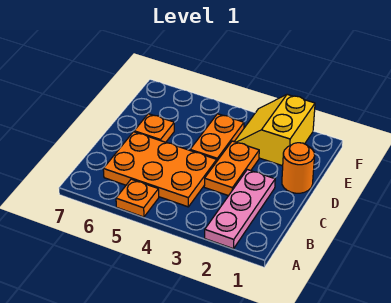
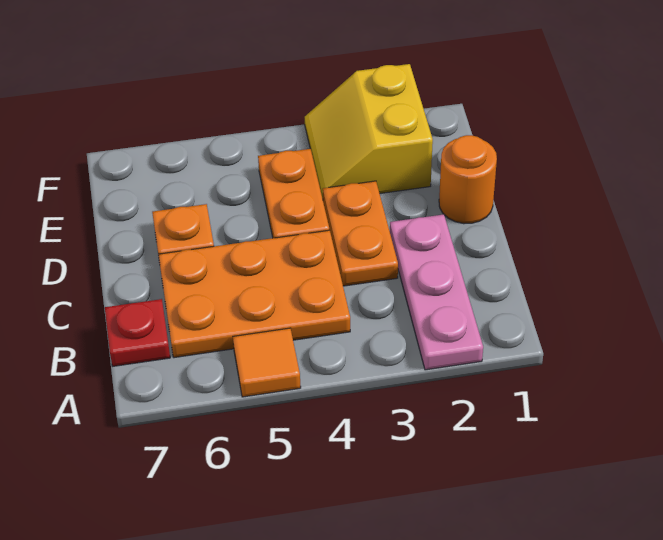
orange 1x1 plate [116,179,159,217] -> orange 1x1 tile [233,328,301,397]
none -> red 1x1 plate [105,299,170,366]

